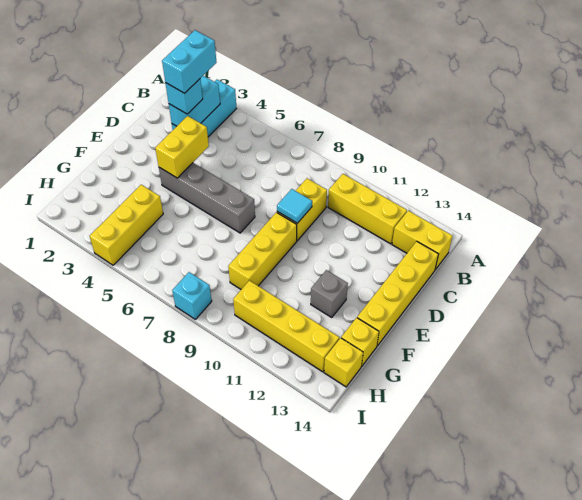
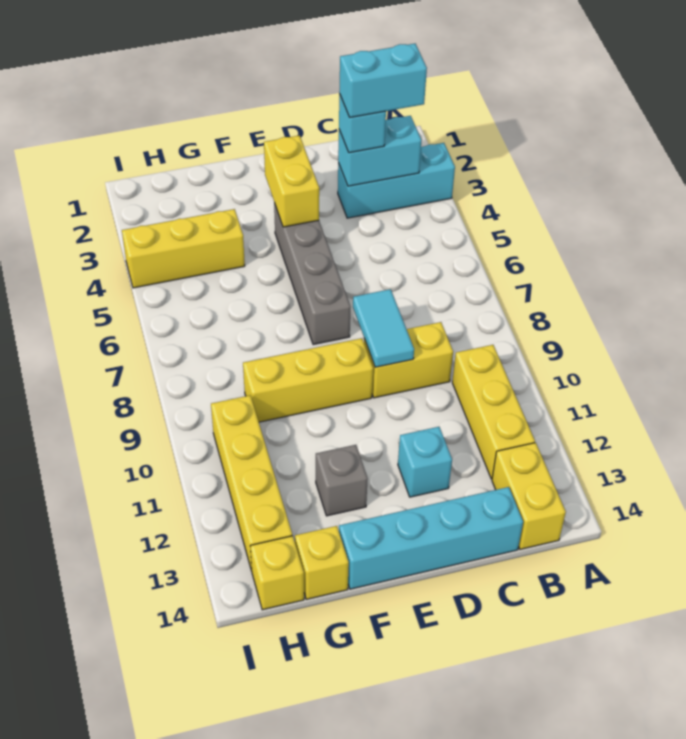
yellow 1x4 brick [357,241,438,346] -> cyan 1x4 brick [339,487,523,589]
yellow 1x2 brick [155,116,209,178] -> yellow 1x2 brick turned to [264,136,319,227]
cyan 1x1 tile [277,189,312,223] -> cyan 1x2 tile [353,289,414,367]
cyan 1x1 brick [172,272,212,319] -> cyan 1x1 brick moved to [398,427,452,497]

